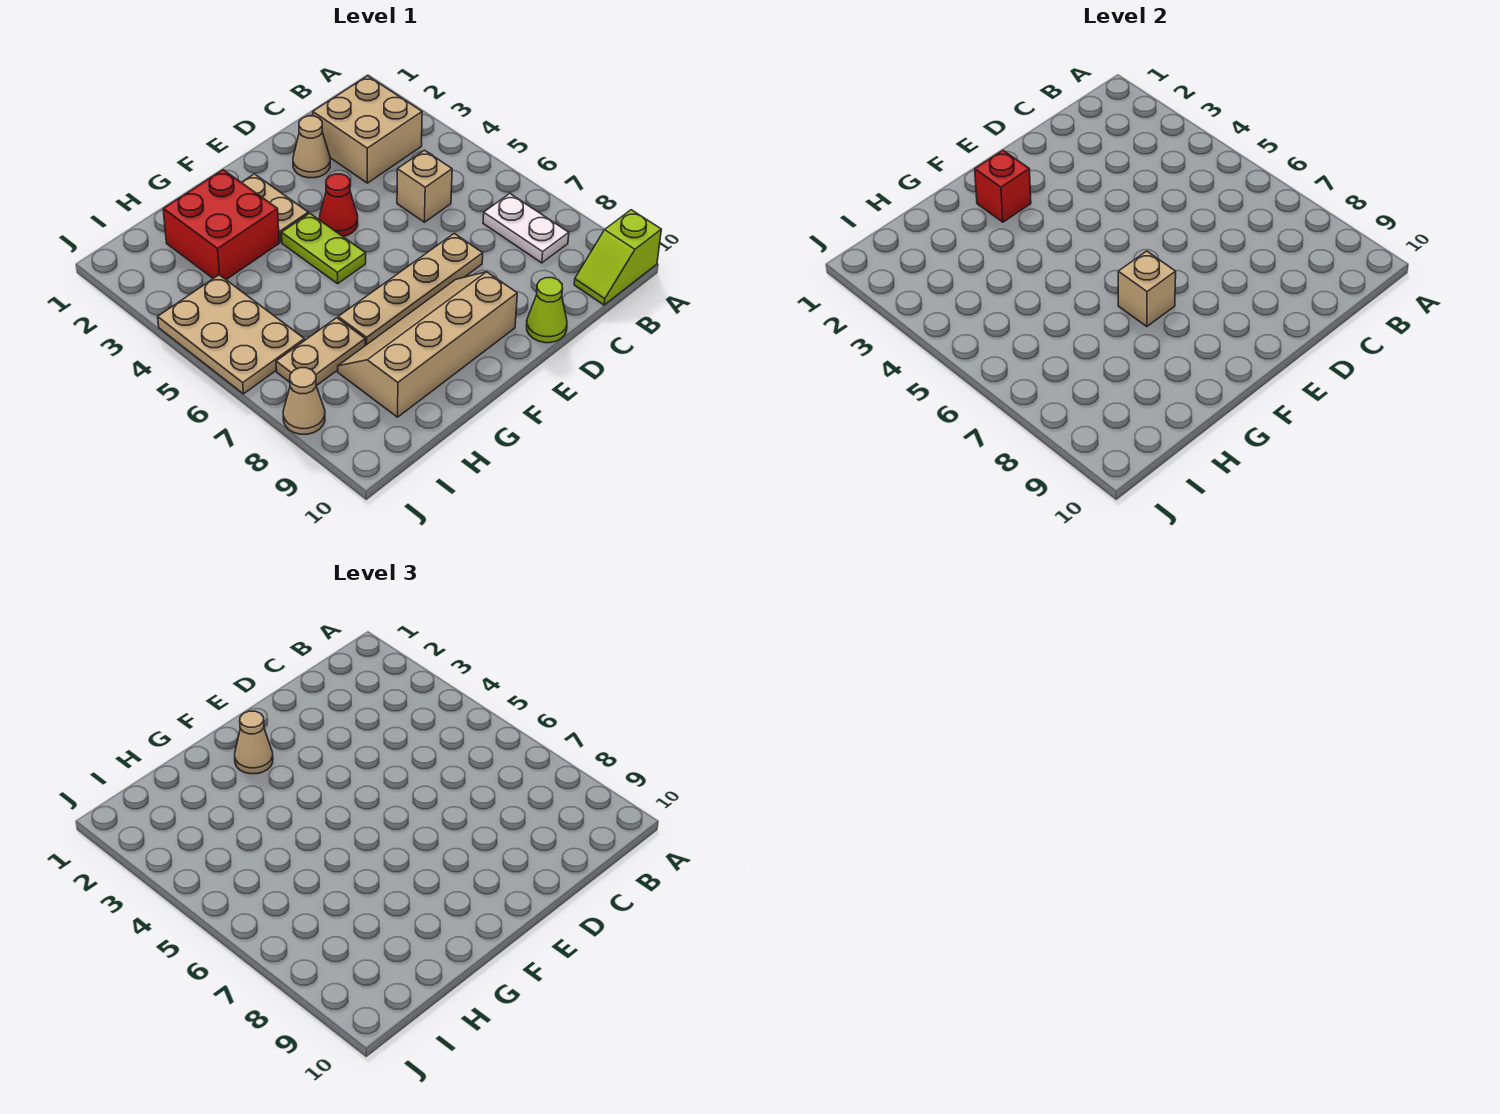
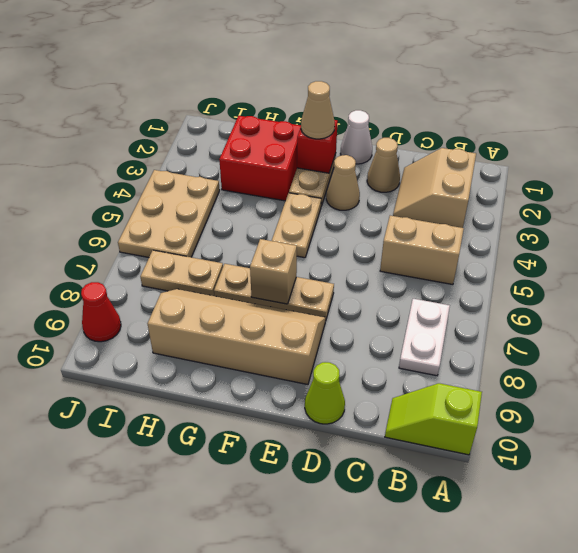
tan 2x2 brick [313,76,422,183] -> tan 2x2 slope [393,148,476,228]
tan 1x1 brick [397,150,452,222] -> tan 1x2 brick [380,216,464,285]
tan 1x4 plate [338,233,483,345] -> tan 1x3 plate [214,264,334,319]
none -> white 1x1 cone [340,110,372,164]
red 1x1 cone [319,174,358,236] -> red 1x1 cone moved to [81,282,121,342]
lime 1x2 plate [282,213,366,284] -> tan 1x2 plate [272,193,321,258]
tan 1x1 cone [283,368,325,434] -> tan 1x1 cone moved to [326,155,360,210]

